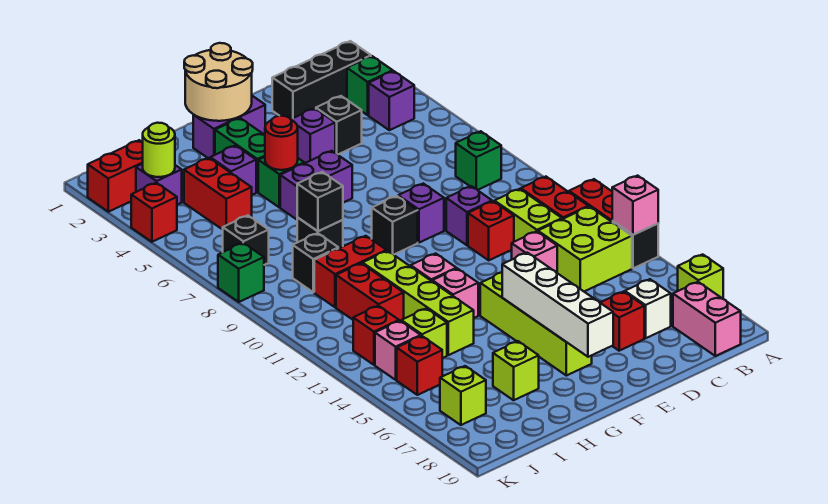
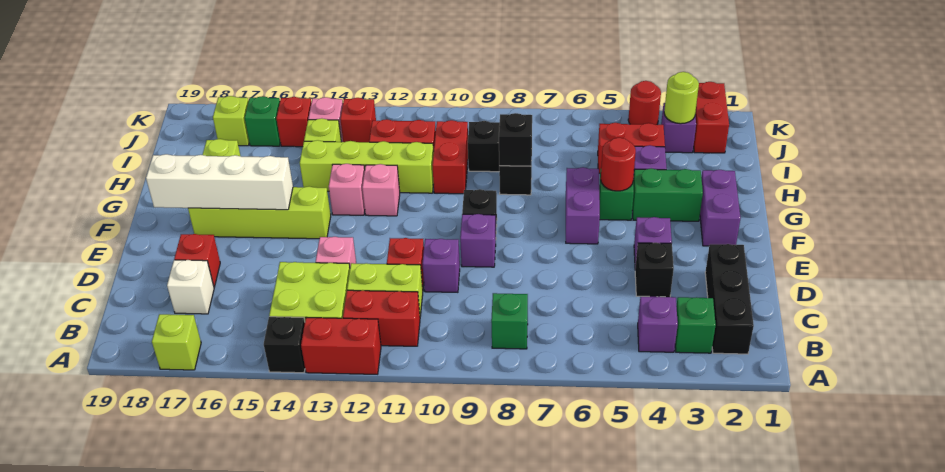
pink 1x1 brick [612,176,658,235] -> none
pink 1x2 brick [673,282,741,356] -> none
tan 2x2 round brick [184,43,253,121] -> none
black 1x1 brick [223,216,269,265] -> none
red 1x1 brick [131,183,177,242] -> red 1x1 round brick [628,81,661,125]
green 1x1 brick [218,243,264,302] -> green 1x1 brick moved to [245,96,281,146]

